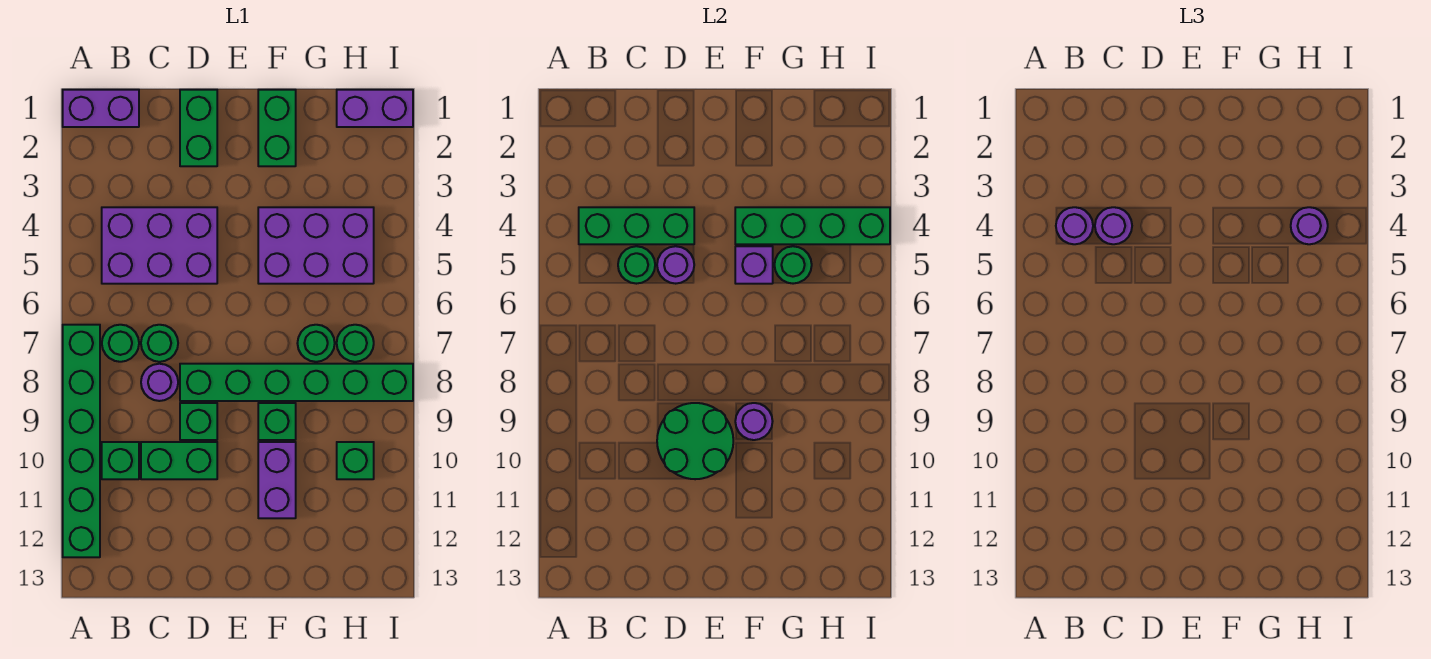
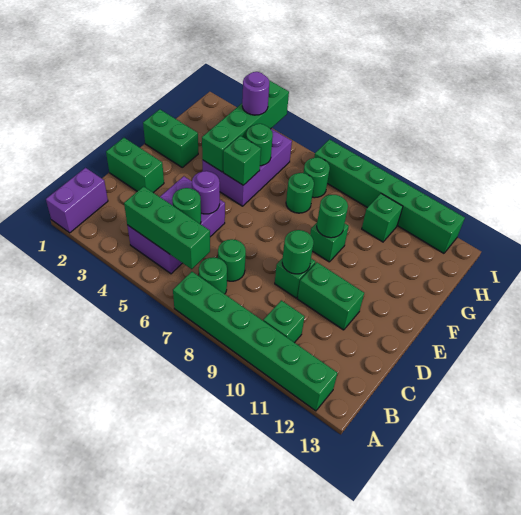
green 1x3 brick [579,207,694,244] -> green 1x3 brick turned to [124,186,210,269]
purple 1x1 round brick [1056,207,1093,244] -> none
purple 1x1 round brick [1095,207,1132,244] -> none
purple 1x1 round brick [141,364,178,401] -> none
green 1x2 brick [141,442,217,479] -> green 1x2 brick turned to [297,262,364,330]
green 1x6 brick [180,364,413,401] -> green 1x6 brick turned to [314,139,465,253]
green 2x2 round brick [657,403,733,479] -> green 1x1 round brick [282,230,314,274]
purple 1x1 brick [735,246,773,284] -> green 1x1 brick [223,136,261,185]
purple 1x1 round brick [735,403,773,440] -> green 1x1 round brick [317,195,348,238]
purple 1x2 brick [258,442,296,518] -> none
purple 1x2 brick [337,90,413,127] -> none

